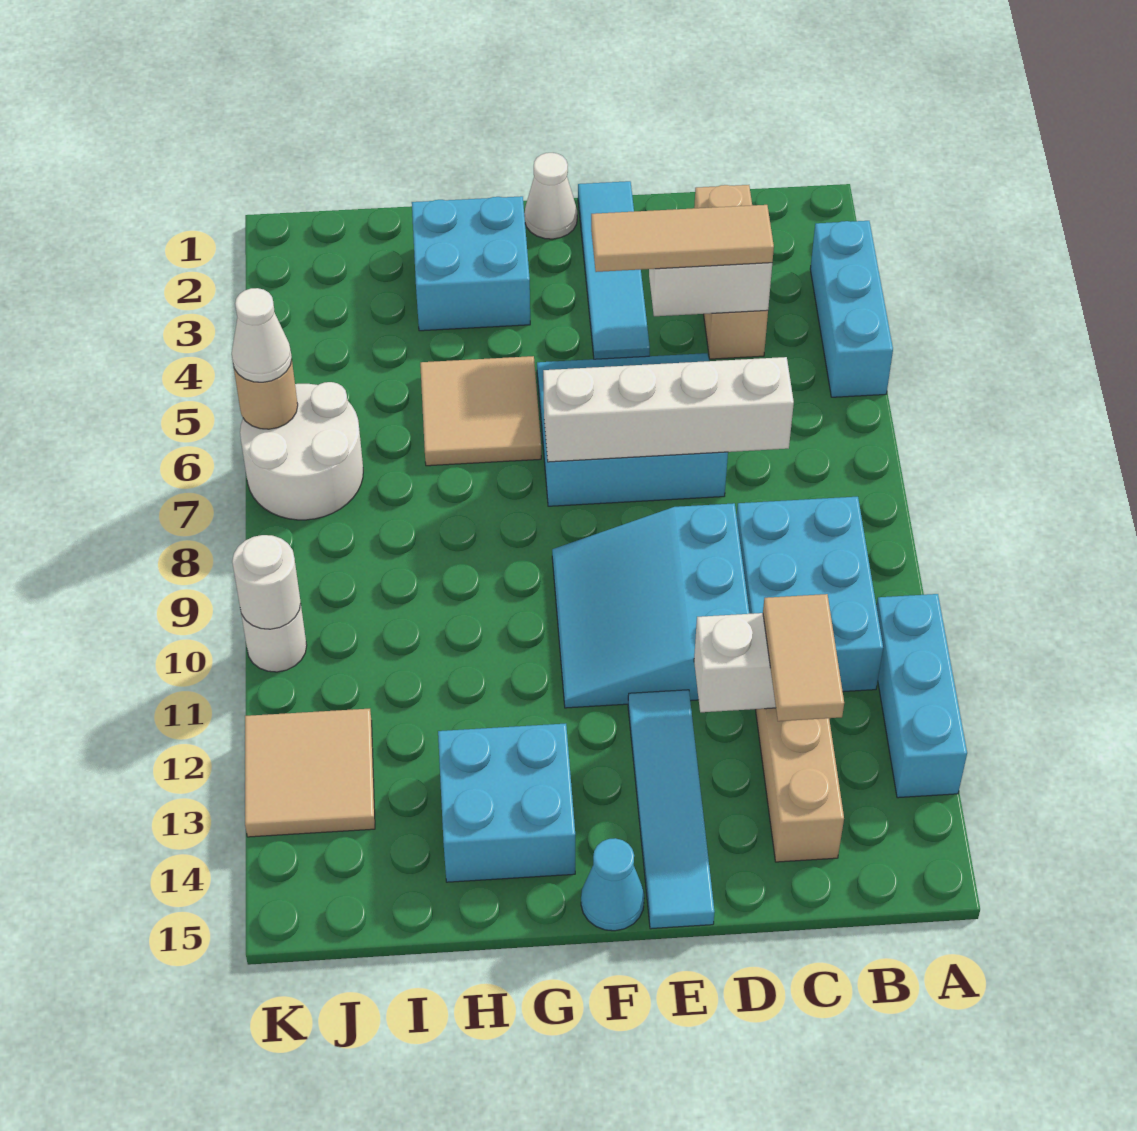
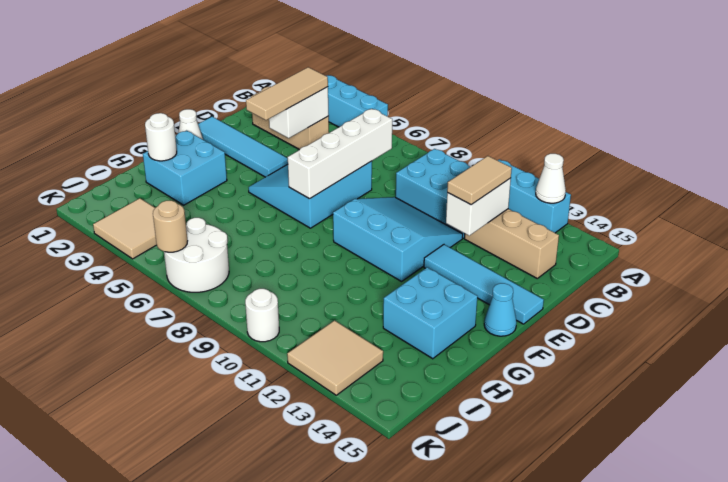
tan 1x2 tile [763,594,844,721] -> tan 1x2 tile turned to [447,156,512,205]
cyan 3x3 slope [552,503,749,708] -> cyan 3x3 slope turned to [333,197,463,281]
tan 2x2 tile [420,356,541,466] -> tan 2x2 tile moved to [93,198,157,259]
white 1x1 cone [232,288,292,382] -> white 1x1 cone moved to [536,154,566,203]
white 1x1 round brick [232,535,301,629] -> white 1x1 round brick moved to [145,113,177,161]

